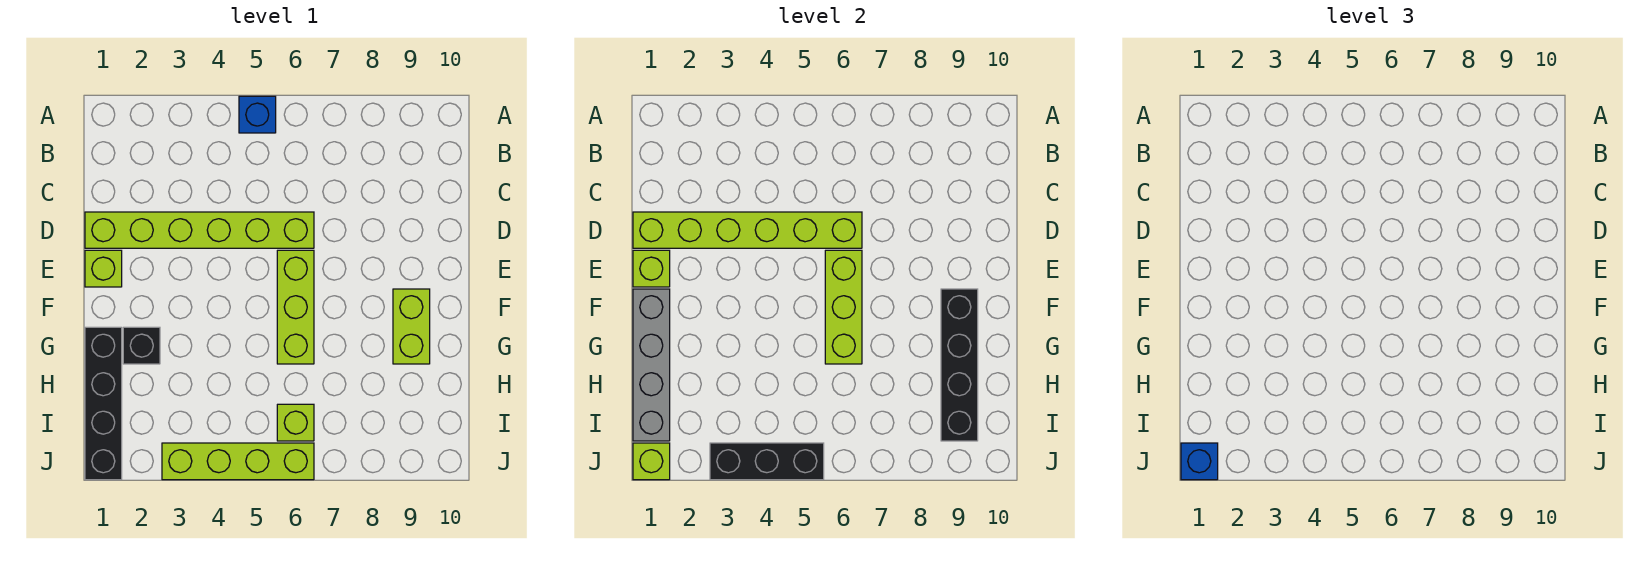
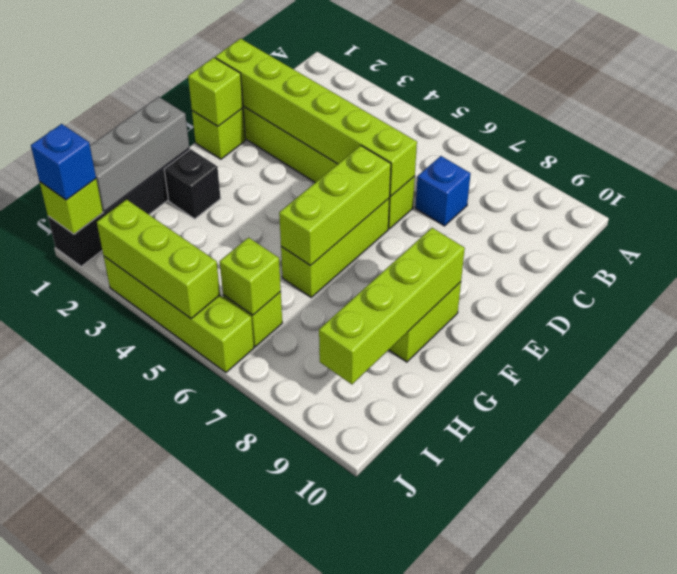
blue 1x1 brick [239,96,276,133] -> blue 1x1 brick moved to [416,156,471,226]
grey 1x4 brick [633,289,670,441] -> grey 1x3 brick [90,97,189,211]
black 1x4 brick [941,289,978,441] -> lime 1x4 brick [319,228,465,384]
none -> lime 1x1 brick [220,238,281,315]
black 1x3 brick [710,443,824,480] -> lime 1x3 brick [97,200,220,318]

